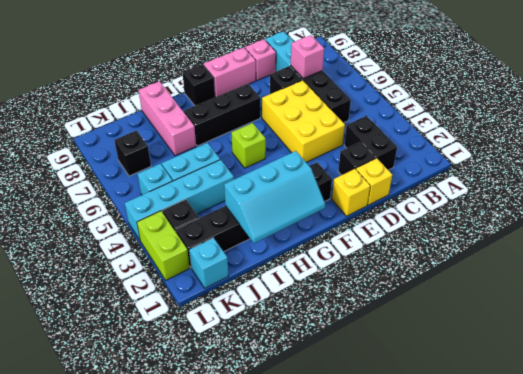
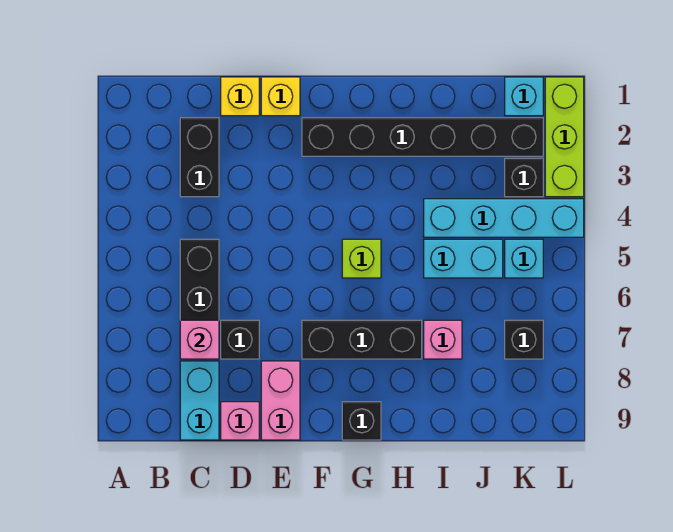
black 1x1 brick [338,142,376,175] -> none
yellow 2x3 brick [262,80,345,162] -> none
pink 1x2 brick [204,47,256,97] -> pink 1x2 brick turned to [261,361,300,440]
cyan 2x3 slope [224,151,325,243] -> none
pink 1x3 brick [139,81,196,156] -> pink 1x1 brick [424,320,462,359]
lime 1x2 brick [137,211,190,280] -> lime 1x3 brick [545,77,584,197]

